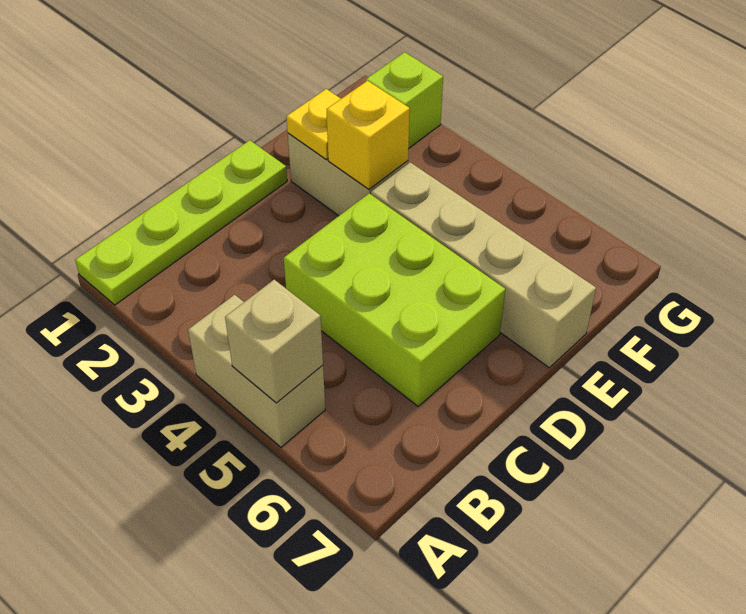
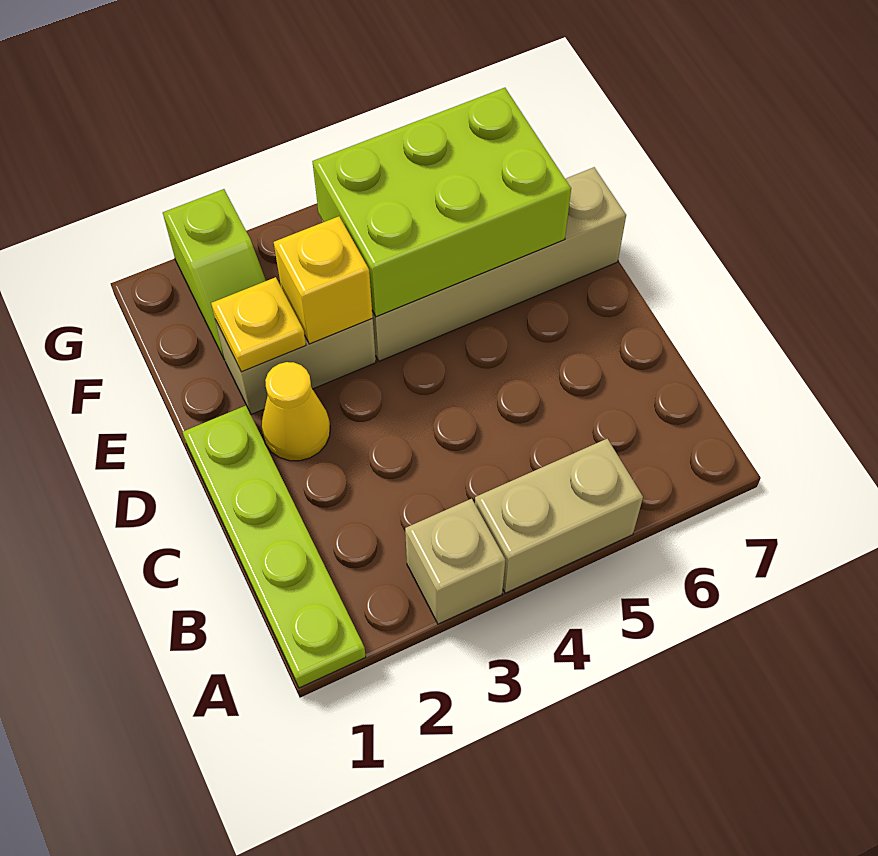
tan 1x1 brick [225,280,323,403] -> tan 1x1 brick moved to [405,499,505,624]
lime 2x3 brick [284,193,505,406] -> lime 2x3 brick moved to [312,88,571,317]
none -> yellow 1x1 cone [261,362,330,461]

